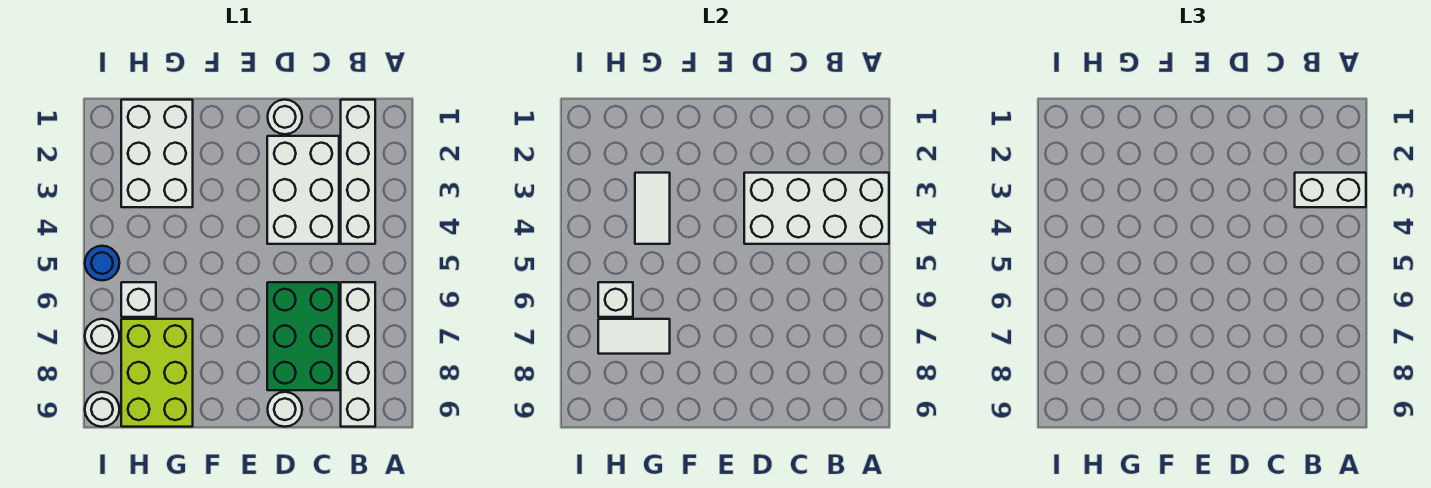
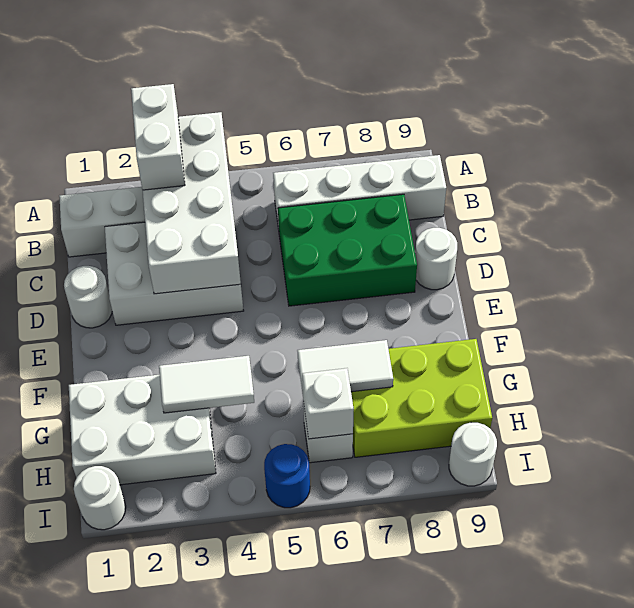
white 1x2 tile [598,319,670,354] -> white 1x2 tile turned to [297,340,393,394]
white 1x1 round brick [85,319,119,354] -> white 1x1 round brick moved to [74,466,126,530]

